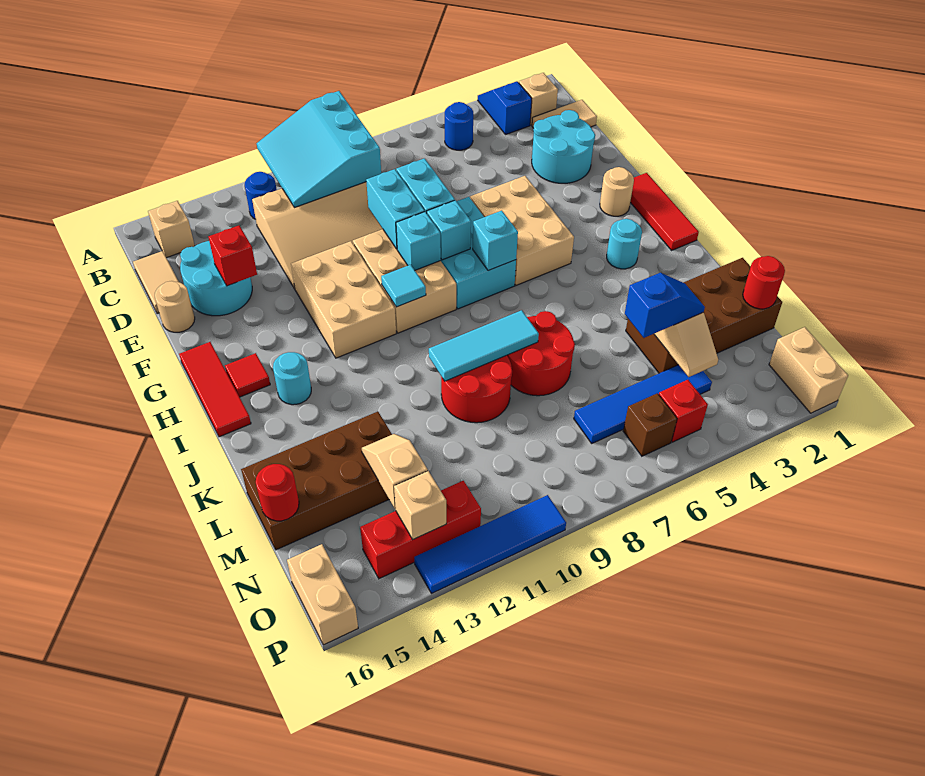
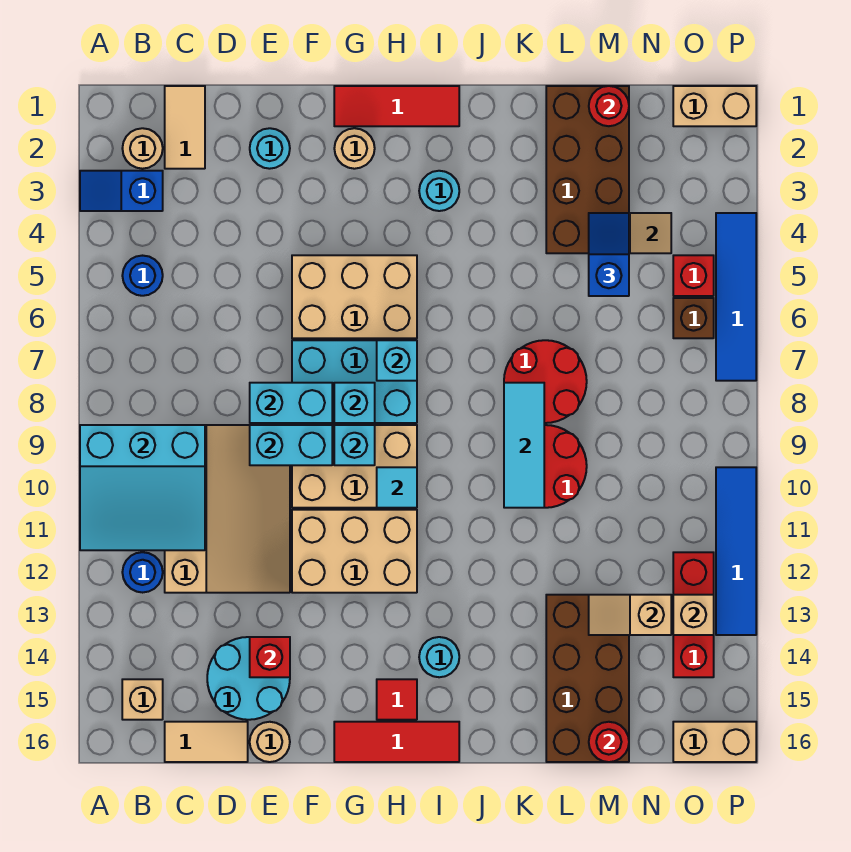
tan 1x1 brick [519,73,558,125] -> tan 1x1 round brick [122,128,163,169]
cyan 2x2 round brick [532,110,595,183] -> cyan 1x1 round brick [250,128,290,169]
blue 1x4 tile [574,365,712,443] -> blue 1x4 tile moved to [716,213,756,381]

